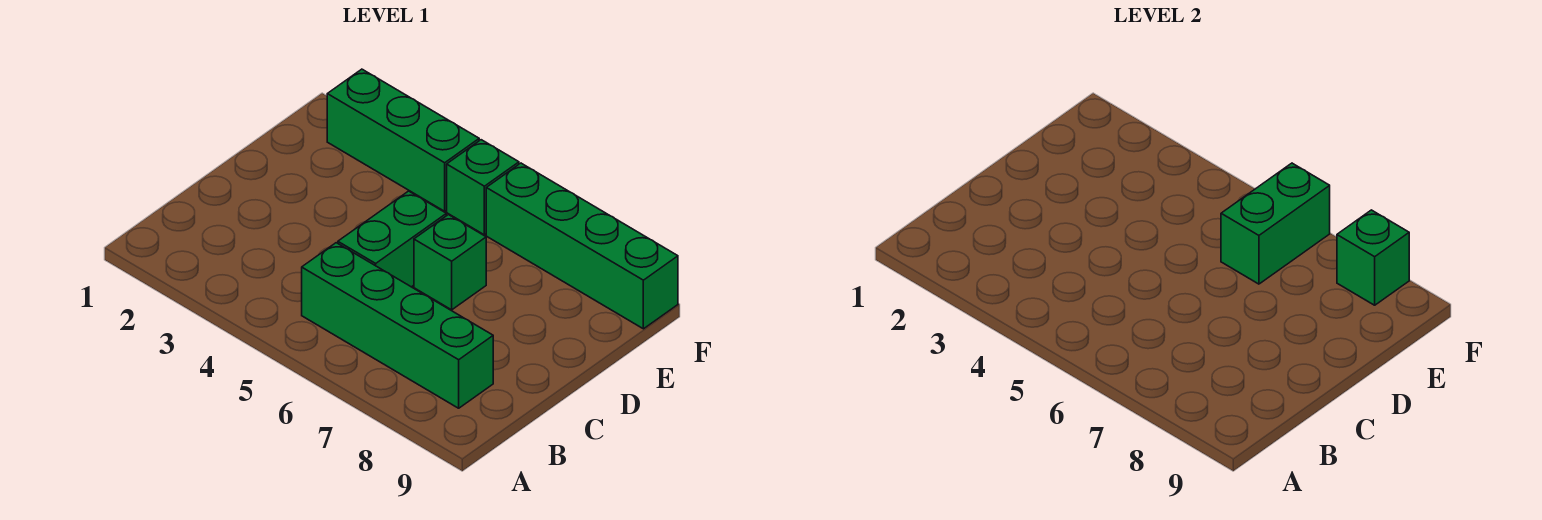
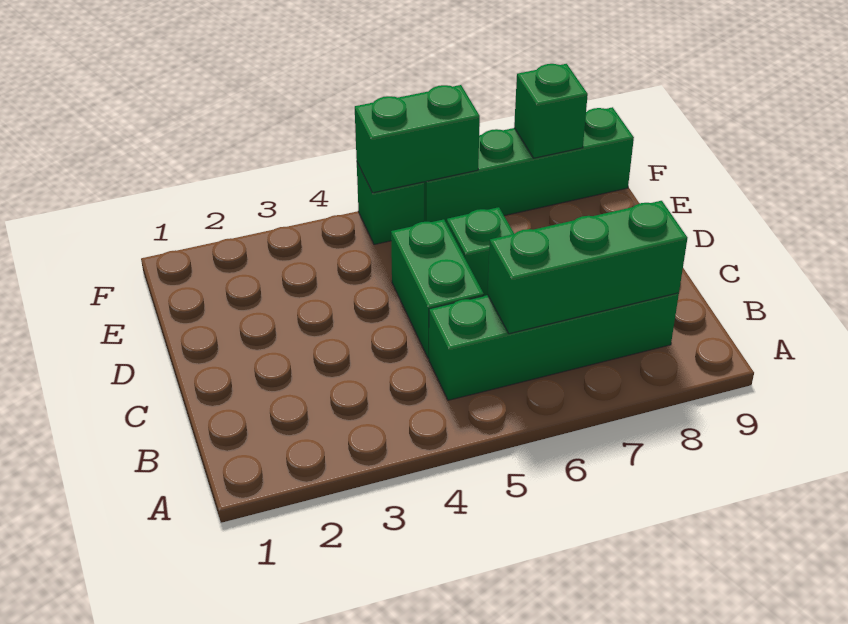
green 1x2 brick [1221,163,1330,284] -> green 1x2 brick turned to [355,85,480,193]
green 1x3 brick [327,69,479,211] -> green 1x3 brick moved to [488,201,687,334]

